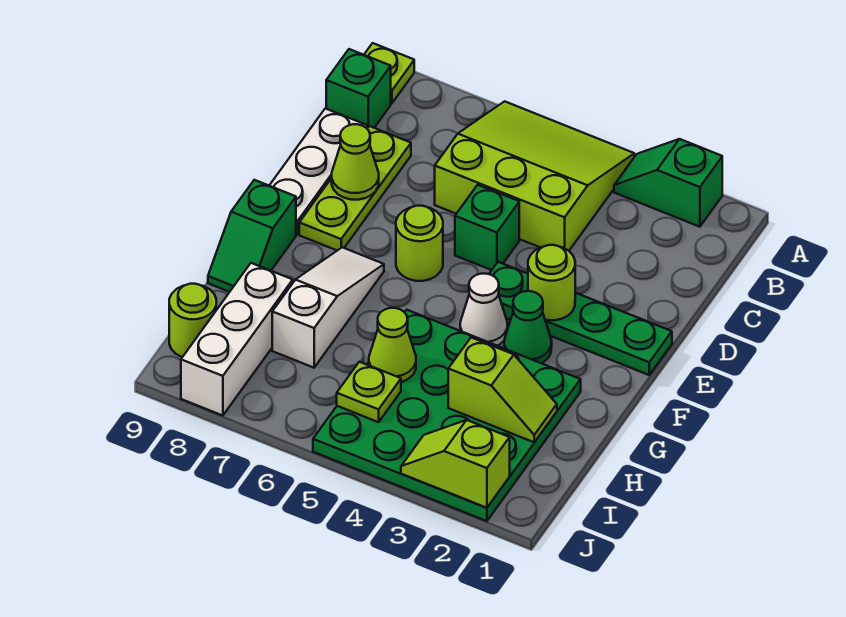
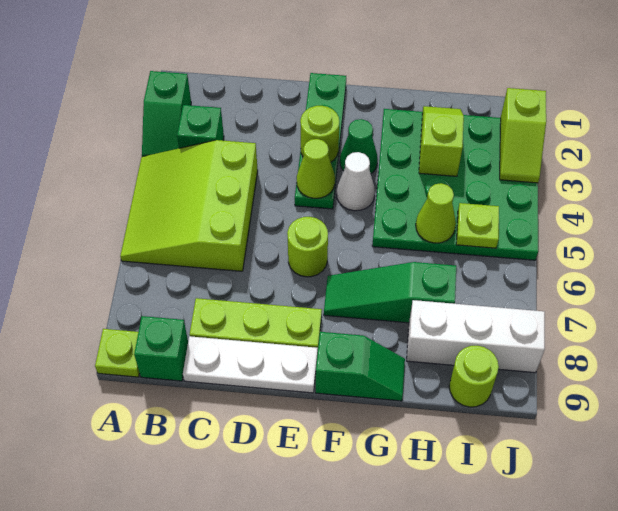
green 1x1 brick [455,185,519,270] -> green 1x1 brick moved to [177,105,224,148]
lime 1x1 cone [332,124,379,200] -> lime 1x1 cone moved to [297,139,335,198]
white 1x3 slope [272,247,384,368] -> green 1x3 slope [324,262,456,323]

